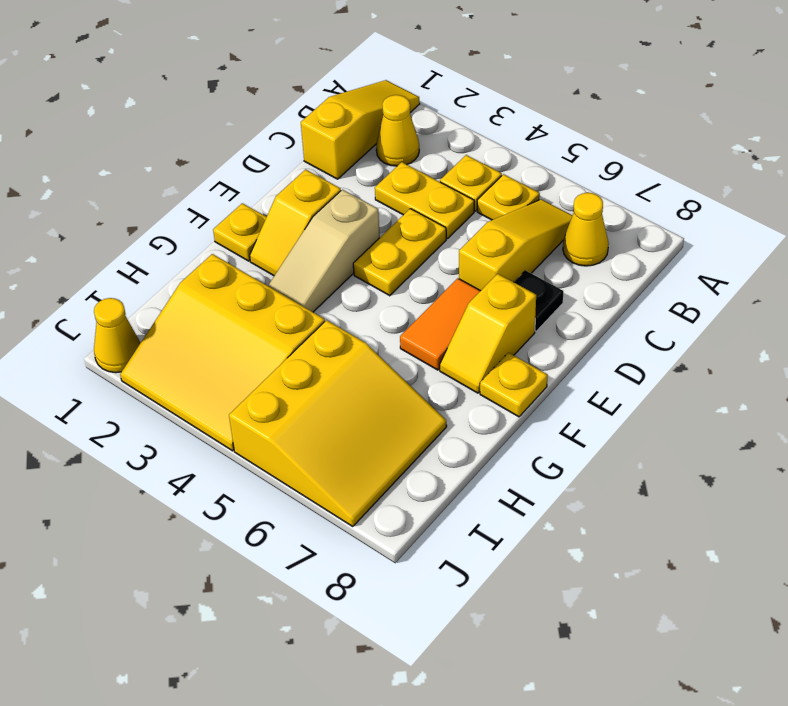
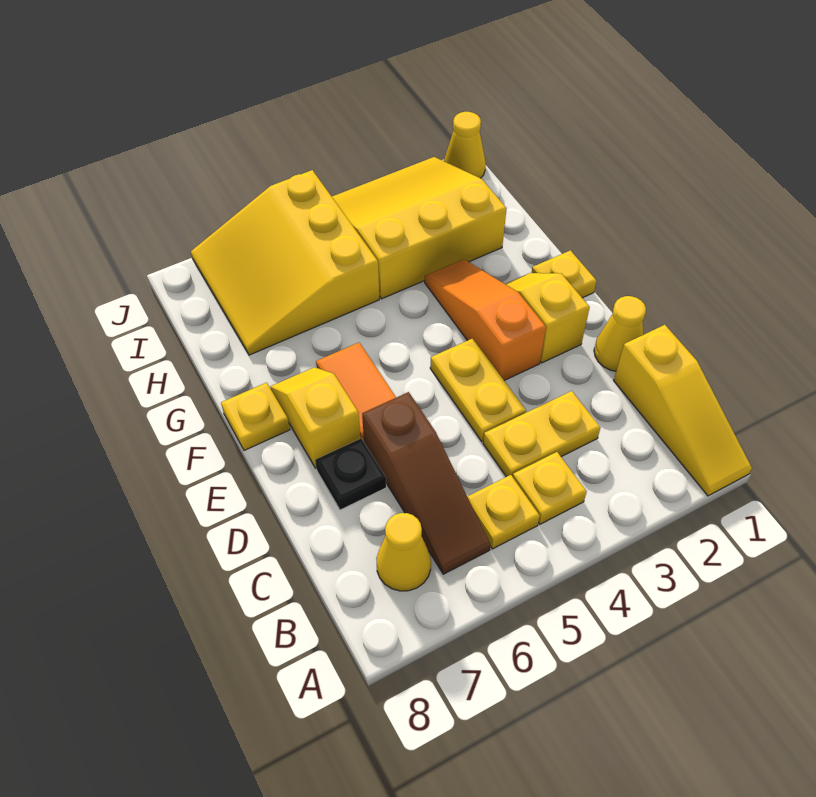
yellow 1x1 cone [376,95,419,166] -> yellow 1x1 cone moved to [594,296,646,371]
yellow 1x3 slope [459,199,572,291] -> brown 1x3 slope [362,392,491,574]
tan 1x3 slope [268,190,380,312] -> orange 1x3 slope [425,259,546,380]

